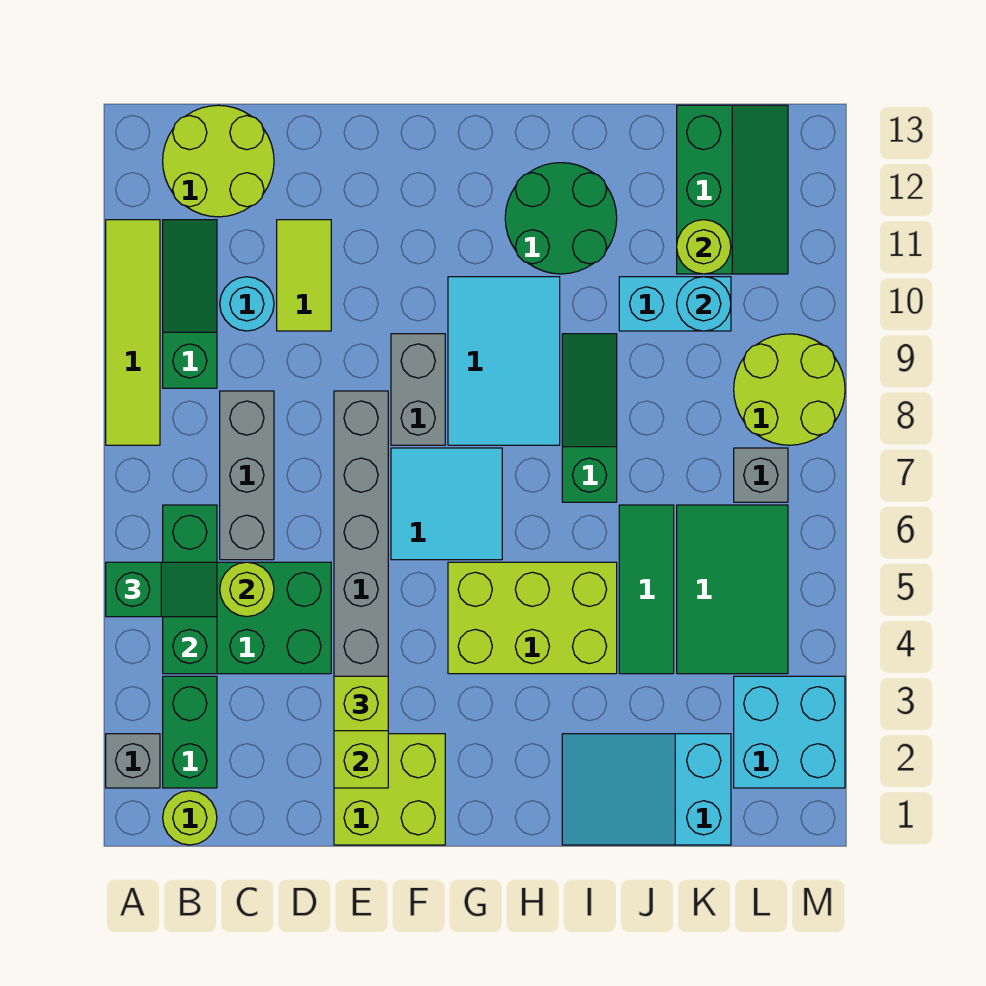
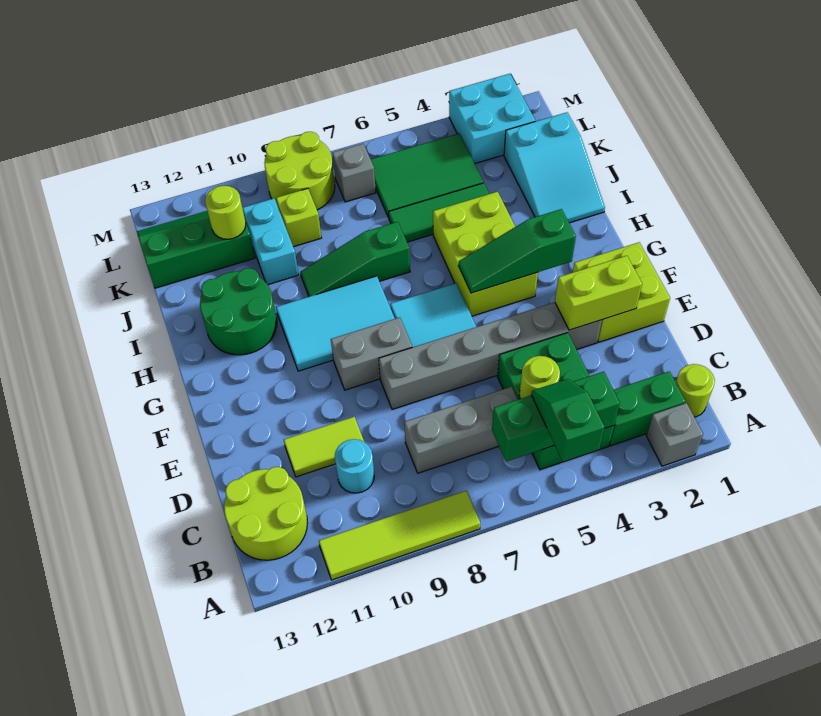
green 1x3 slope [163,220,217,388] -> green 1x3 slope moved to [458,209,576,293]
lime 1x1 brick [334,676,388,731] -> lime 1x1 brick moved to [276,188,321,247]
cyan 1x1 round brick [677,277,731,331] -> none

